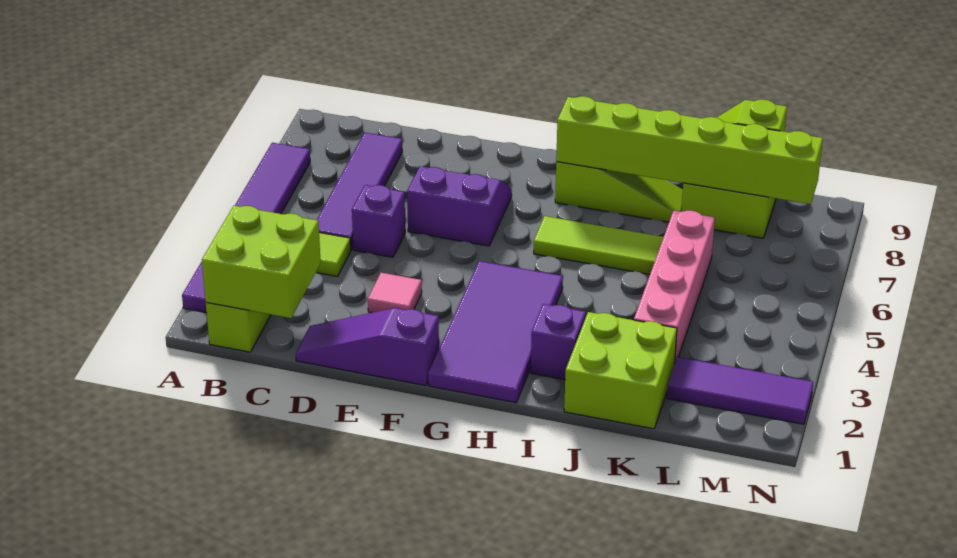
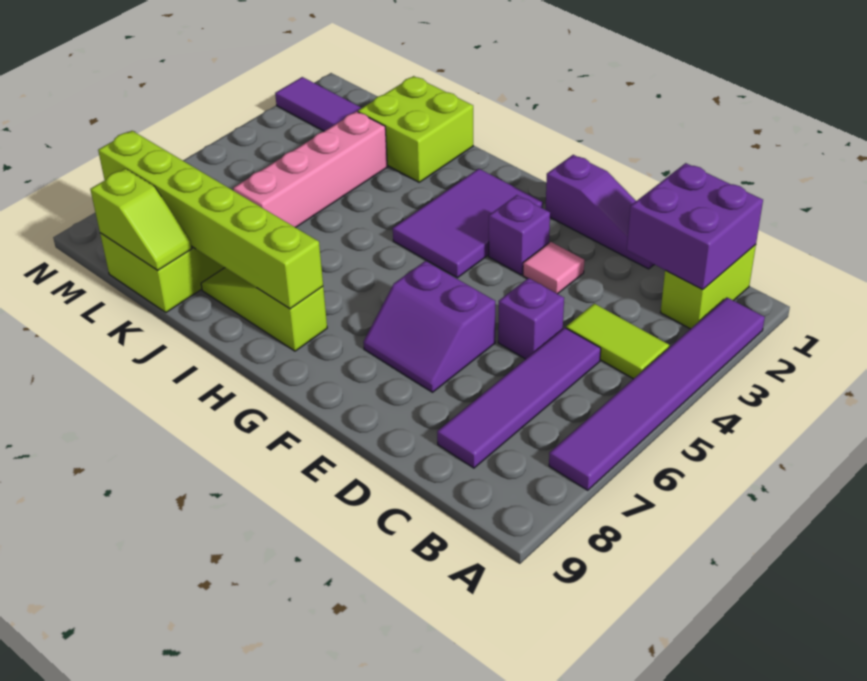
lime 2x2 brick [202,206,321,318] -> purple 2x2 brick [627,163,763,290]
purple 2x4 tile [428,261,563,403] -> purple 2x3 tile [393,169,543,278]
lime 1x3 tile [534,216,664,274] -> none
purple 1x1 brick [531,304,586,380] -> purple 1x1 brick moved to [489,195,550,275]

